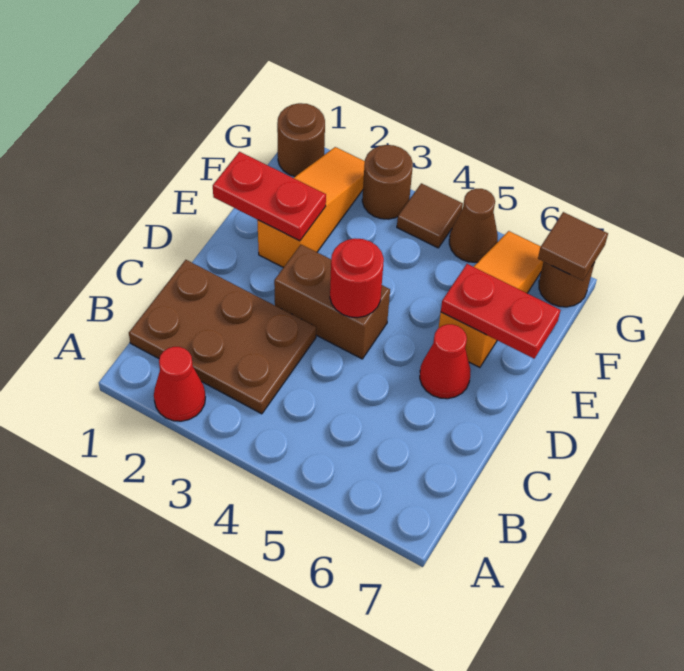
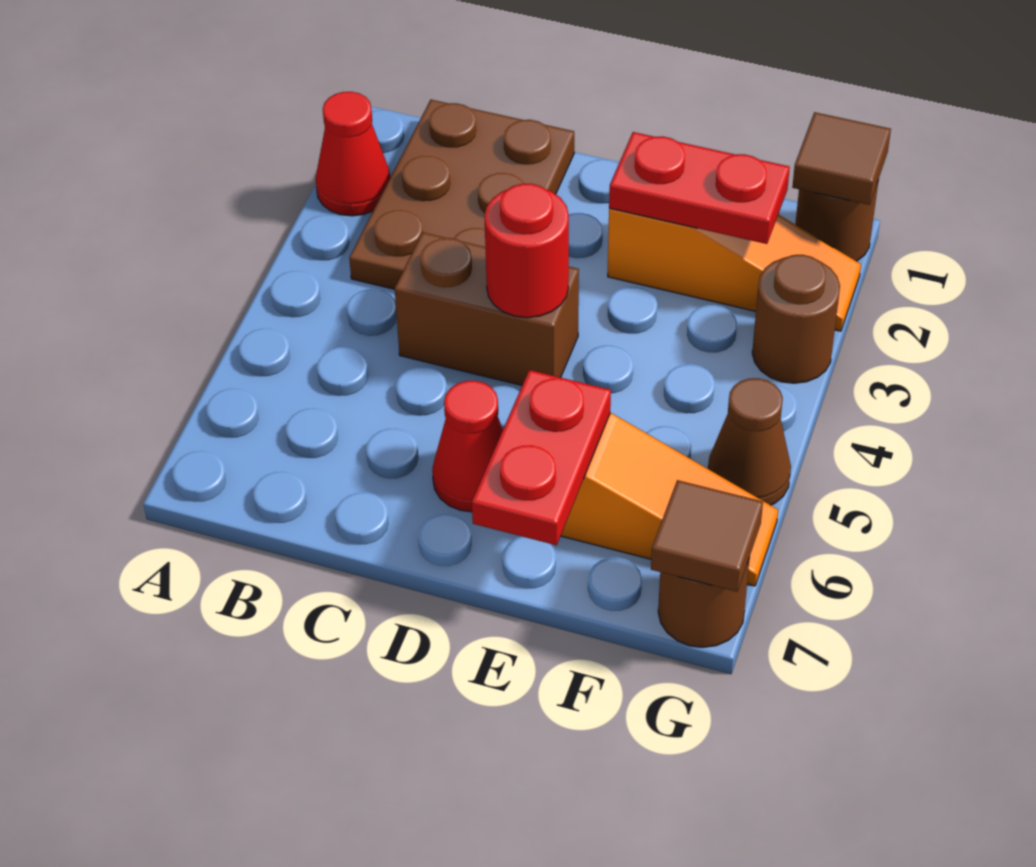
brown 1x2 brick [274,245,390,359] -> brown 1x2 brick turned to [395,232,579,385]
red 1x2 plate [213,152,326,241] -> red 1x2 plate turned to [609,132,790,244]
brown 1x1 tile [397,183,463,248] -> brown 1x1 tile moved to [792,112,891,205]

